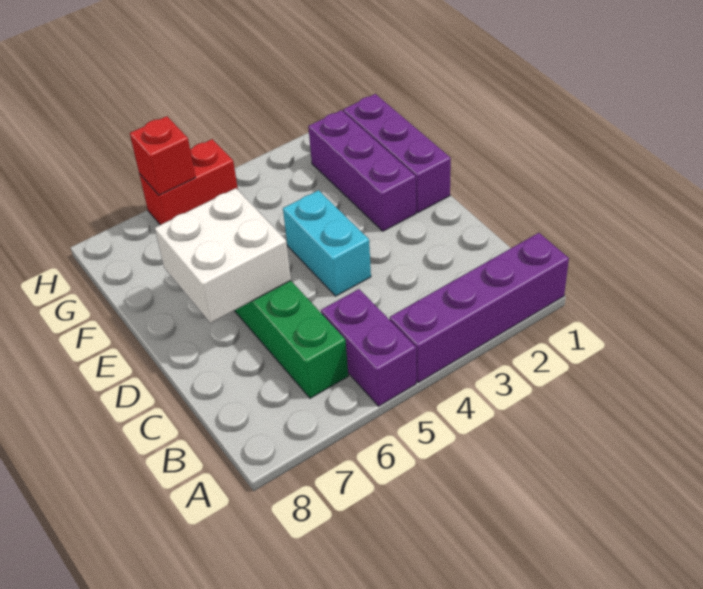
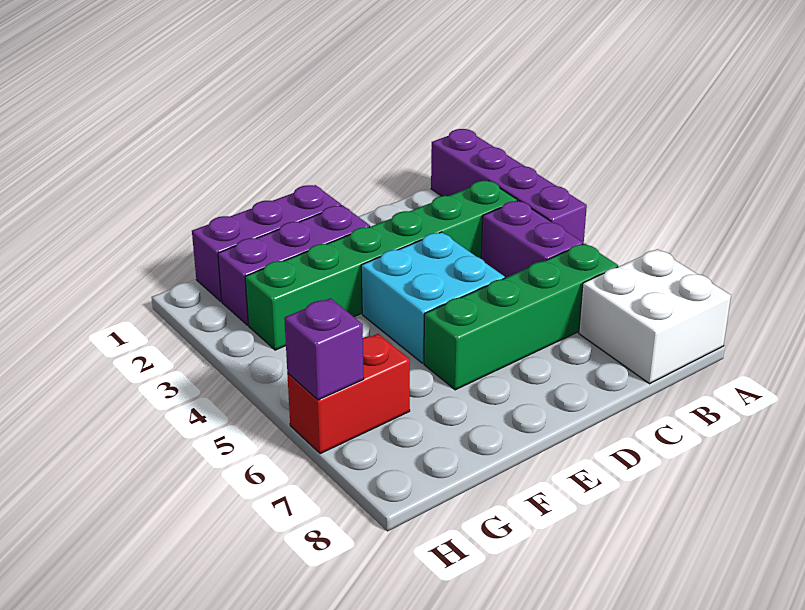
purple 1x2 brick [321,289,416,406] -> purple 1x2 brick turned to [481,201,583,278]
none -> green 1x6 brick [245,181,517,350]
cyan 1x2 brick [283,190,371,296] -> cyan 2x2 brick [361,232,505,363]
white 2x2 brick [155,188,291,323] -> white 2x2 brick moved to [579,249,731,384]
red 1x2 brick [139,139,238,225] -> red 1x2 brick turned to [287,334,410,454]
red 1x1 brick [130,116,196,195] -> purple 1x1 brick [284,298,364,400]

